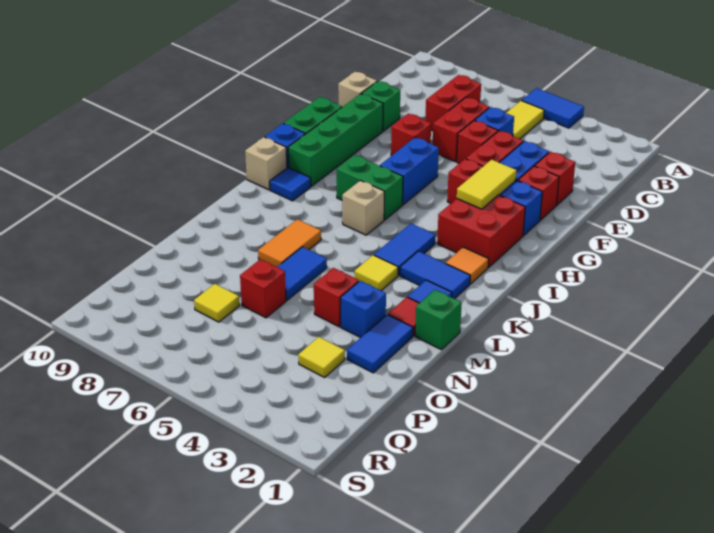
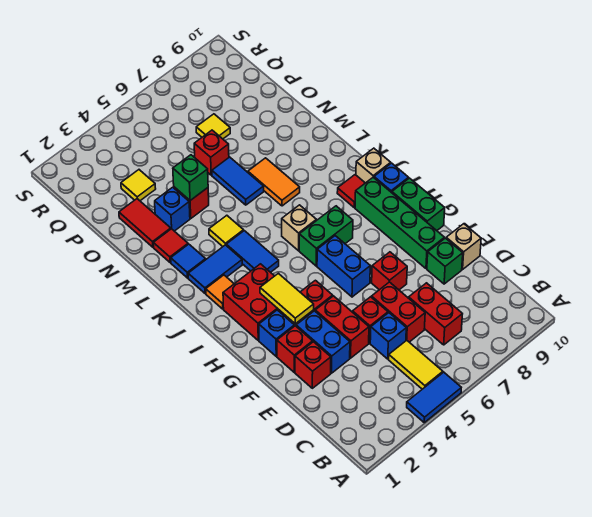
blue 1x1 tile [270,168,311,201] -> red 1x1 tile [337,175,365,208]
green 1x1 brick [415,290,462,350] -> green 1x1 brick moved to [173,155,208,201]
blue 1x2 tile [347,315,413,373] -> red 1x2 tile [119,199,171,247]

